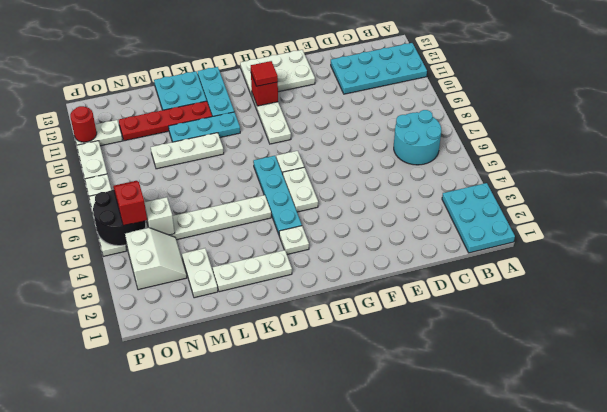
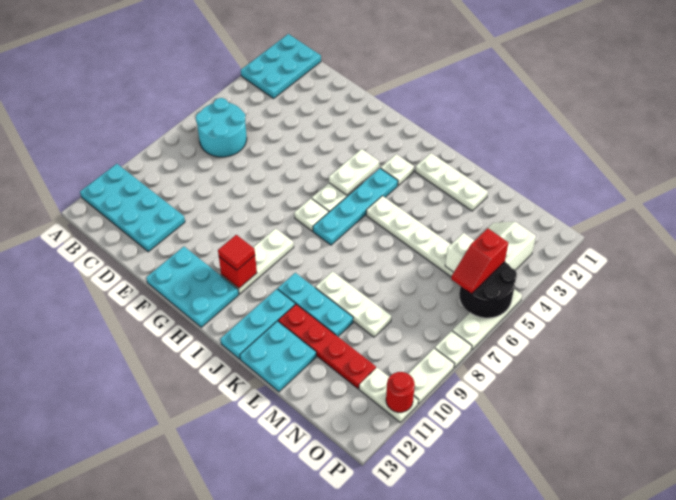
white 2x3 plate [240,50,315,96] -> cyan 2x3 plate [146,247,239,327]
white 1x2 plate [182,248,218,298] -> white 1x2 plate moved to [329,149,379,195]

